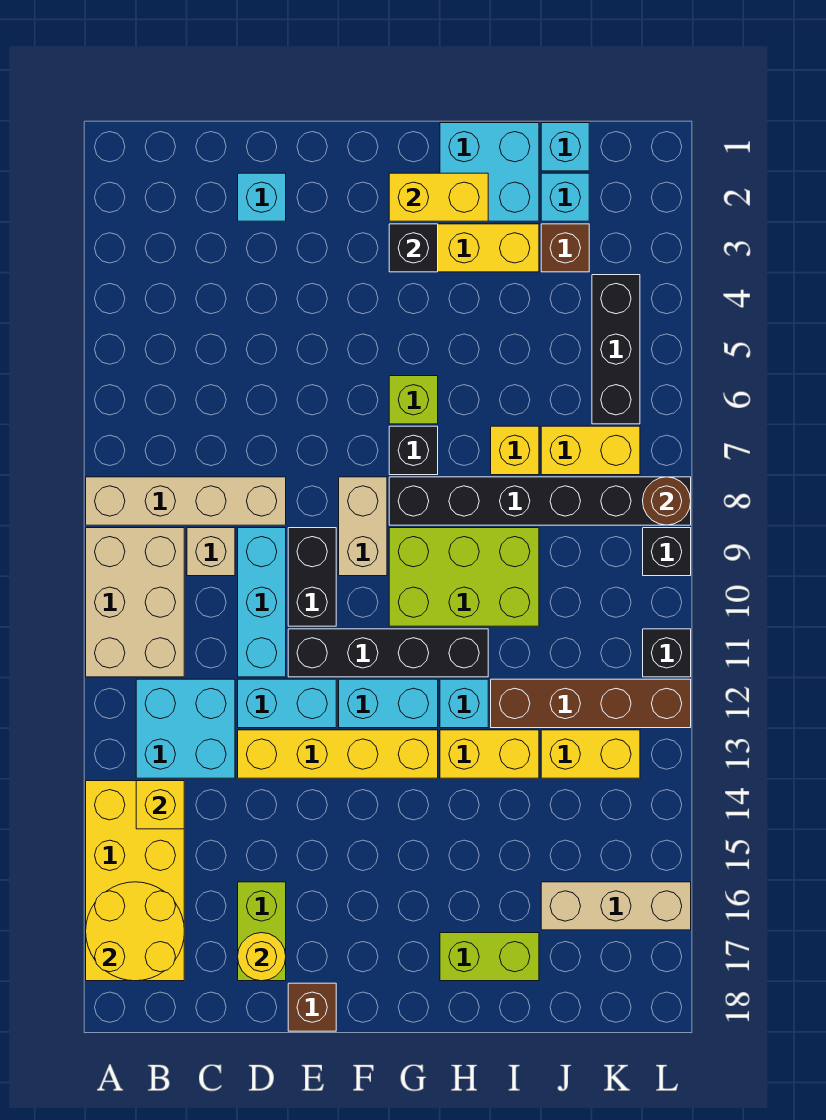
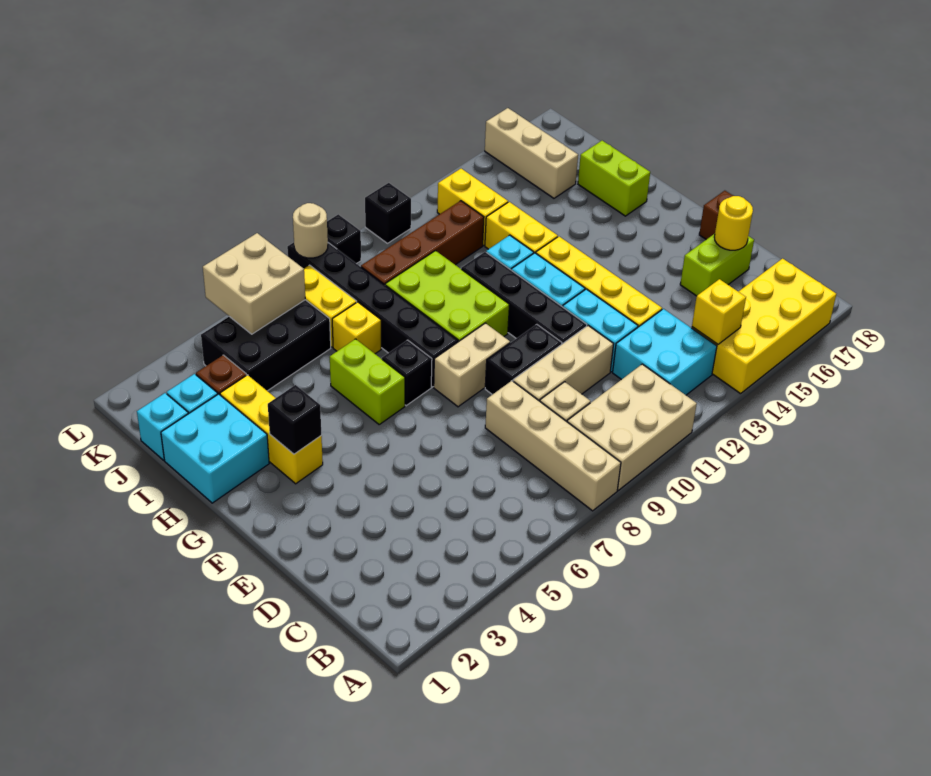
yellow 2x2 round brick [86,882,184,981] -> none
cyan 1x1 brick [238,173,286,221] -> none
cyan 1x3 brick [238,528,286,677] -> tan 1x3 brick [513,326,613,401]
yellow 1x2 brick [389,173,488,221] -> none
lime 1x1 brick [389,376,438,424] -> lime 1x2 brick [330,339,405,424]
brown 1x4 brick [491,679,691,728] -> brown 1x4 brick turned to [361,201,484,285]
black 1x3 brick [592,275,640,424] -> black 2x3 brick [201,300,331,391]
none -> tan 2x2 brick [203,233,305,334]
brown 1x1 round brick [643,477,691,525] -> tan 1x1 round brick [293,203,328,258]

